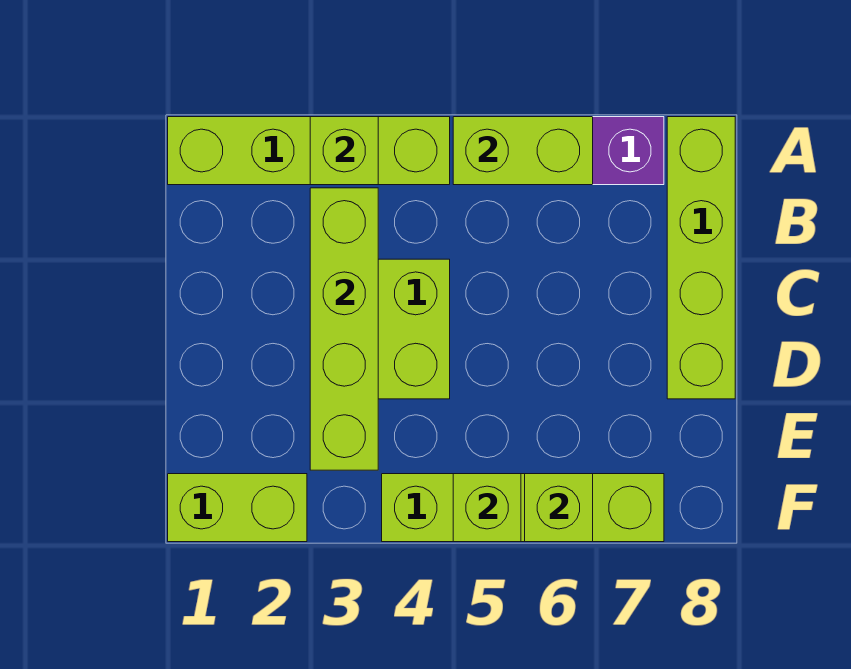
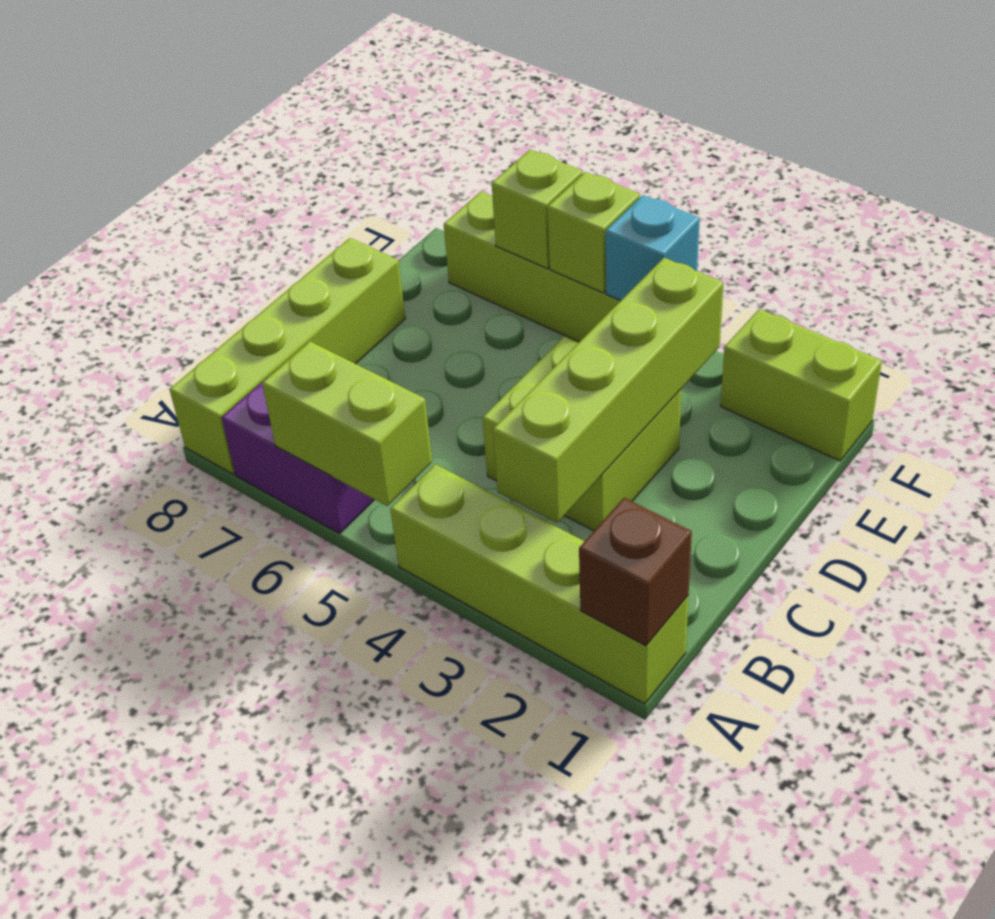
none -> brown 1x1 brick [579,498,692,646]
lime 1x1 brick [310,117,378,185] -> none
none -> cyan 1x1 brick [606,195,700,301]

